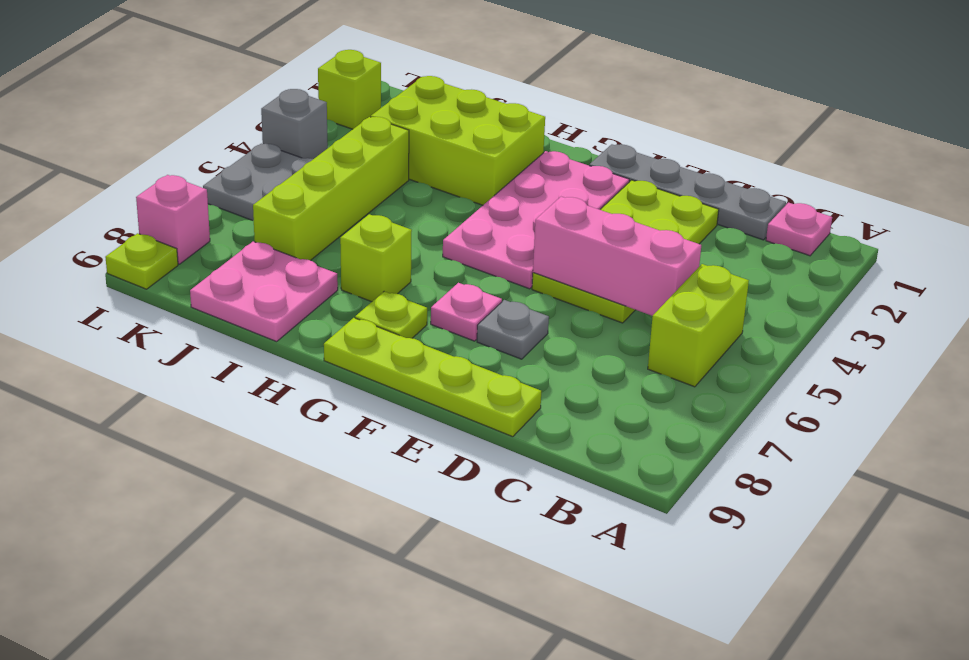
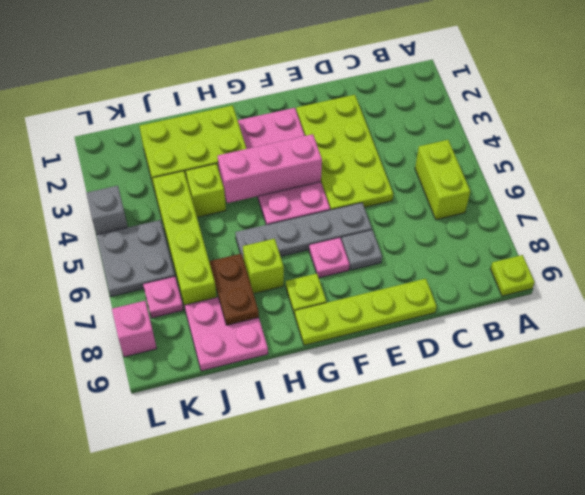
pink 1x1 plate [766,203,832,256] -> pink 1x1 plate moved to [143,276,183,318]
grey 1x4 plate [589,144,786,240] -> grey 1x4 plate moved to [235,203,372,260]
pink 1x3 brick [533,197,701,316] -> pink 1x3 brick moved to [218,134,322,203]
none -> brown 1x2 plate [210,254,259,325]
lime 1x1 brick [318,50,381,129] -> lime 1x1 brick moved to [186,164,226,217]
lime 1x1 plate [105,233,178,289] -> lime 1x1 plate moved to [490,255,535,296]

